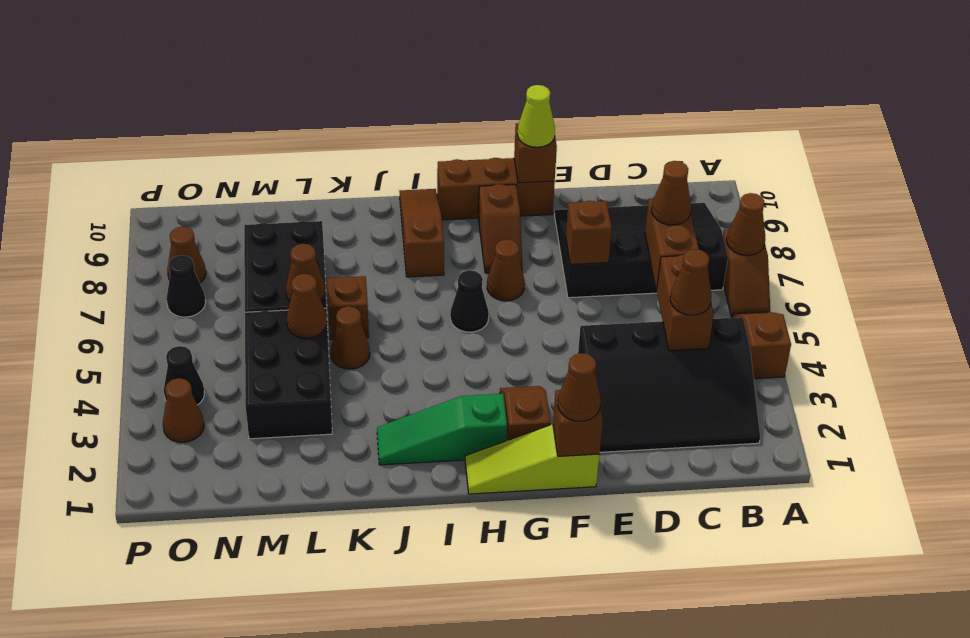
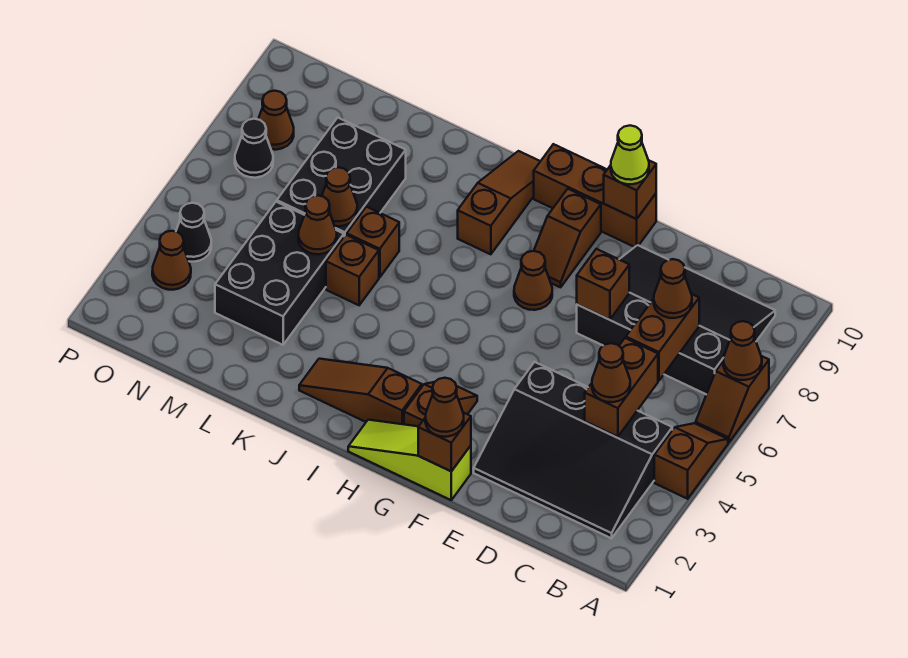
green 1x3 slope [377,394,507,465] -> brown 1x3 slope [299,359,422,424]
black 1x1 cone [450,270,489,332] -> none
brown 1x1 cone [331,306,370,369] -> brown 1x1 brick [326,235,379,305]

